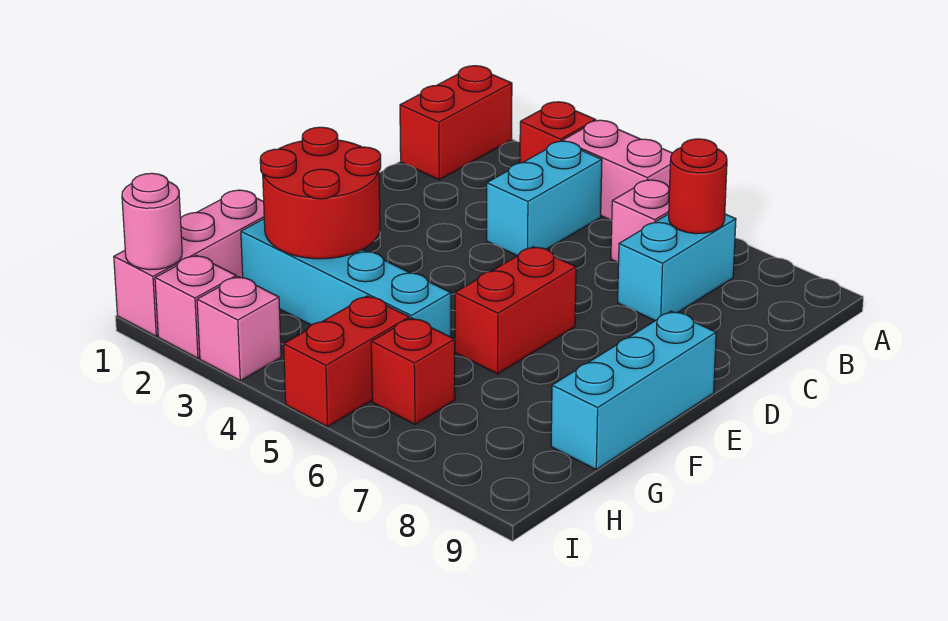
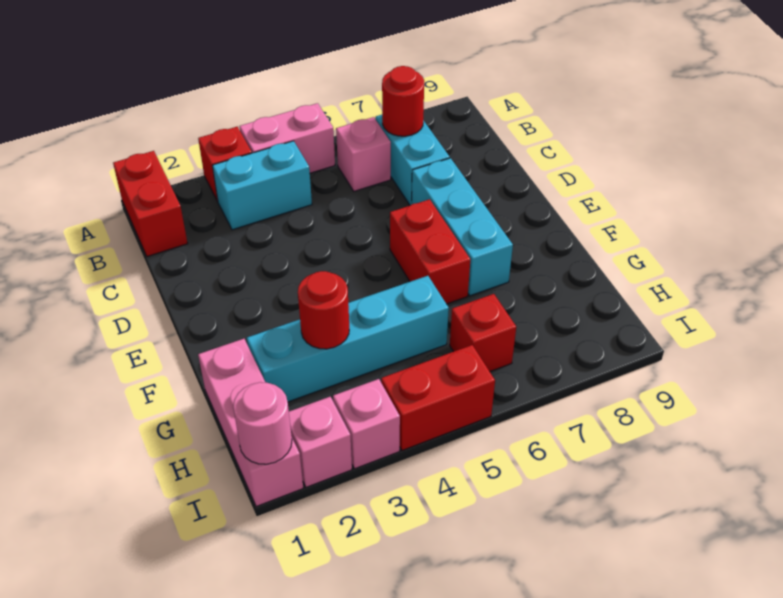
cyan 1x2 brick [487,141,602,256] -> cyan 1x2 brick turned to [212,141,312,230]
cyan 1x3 brick [551,311,716,469] -> cyan 1x3 brick moved to [412,158,513,296]
red 2x2 round brick [260,127,381,259] -> red 1x1 round brick [298,271,349,349]
red 1x2 brick [284,296,409,427] -> red 1x2 brick turned to [381,345,495,451]

